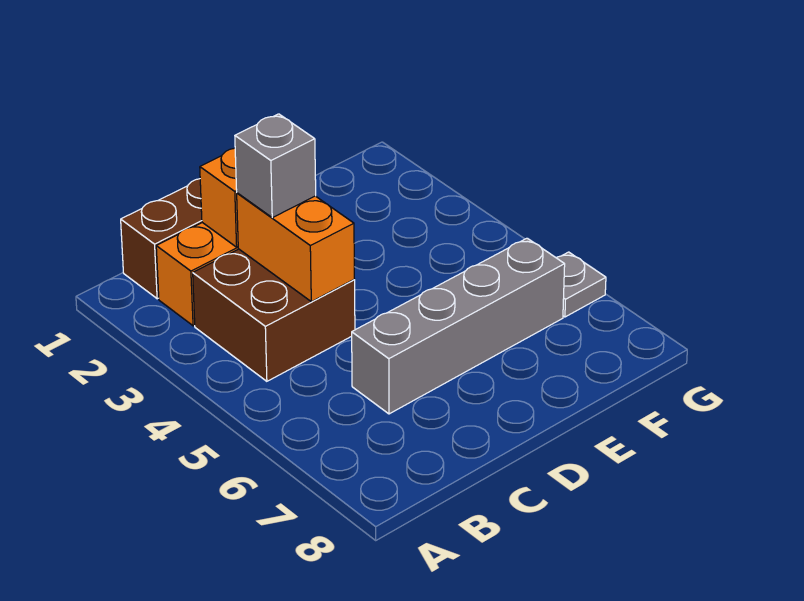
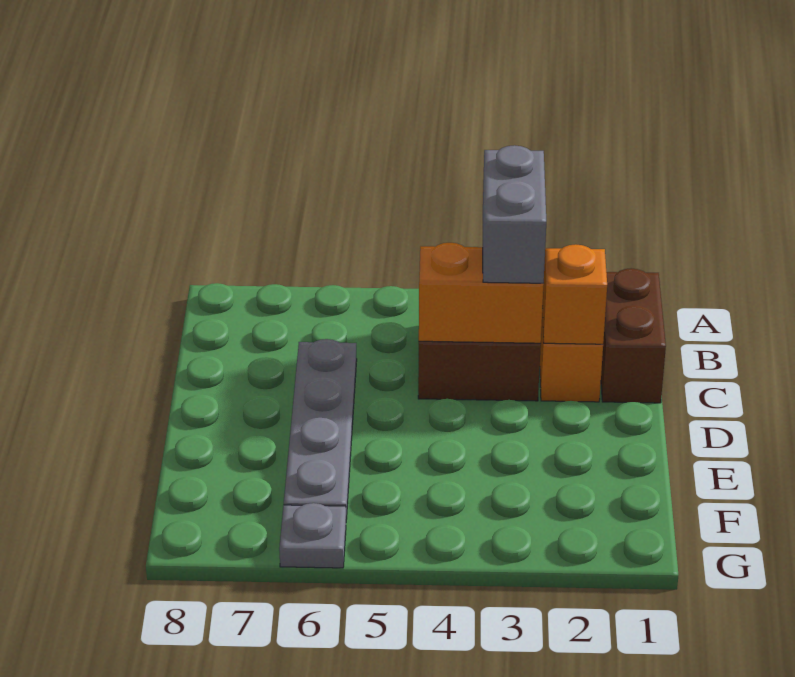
grey 1x1 brick [235,114,316,218] -> grey 1x2 brick [483,145,546,283]
grey 1x4 brick [352,238,565,414] -> grey 1x4 plate [284,339,357,519]

